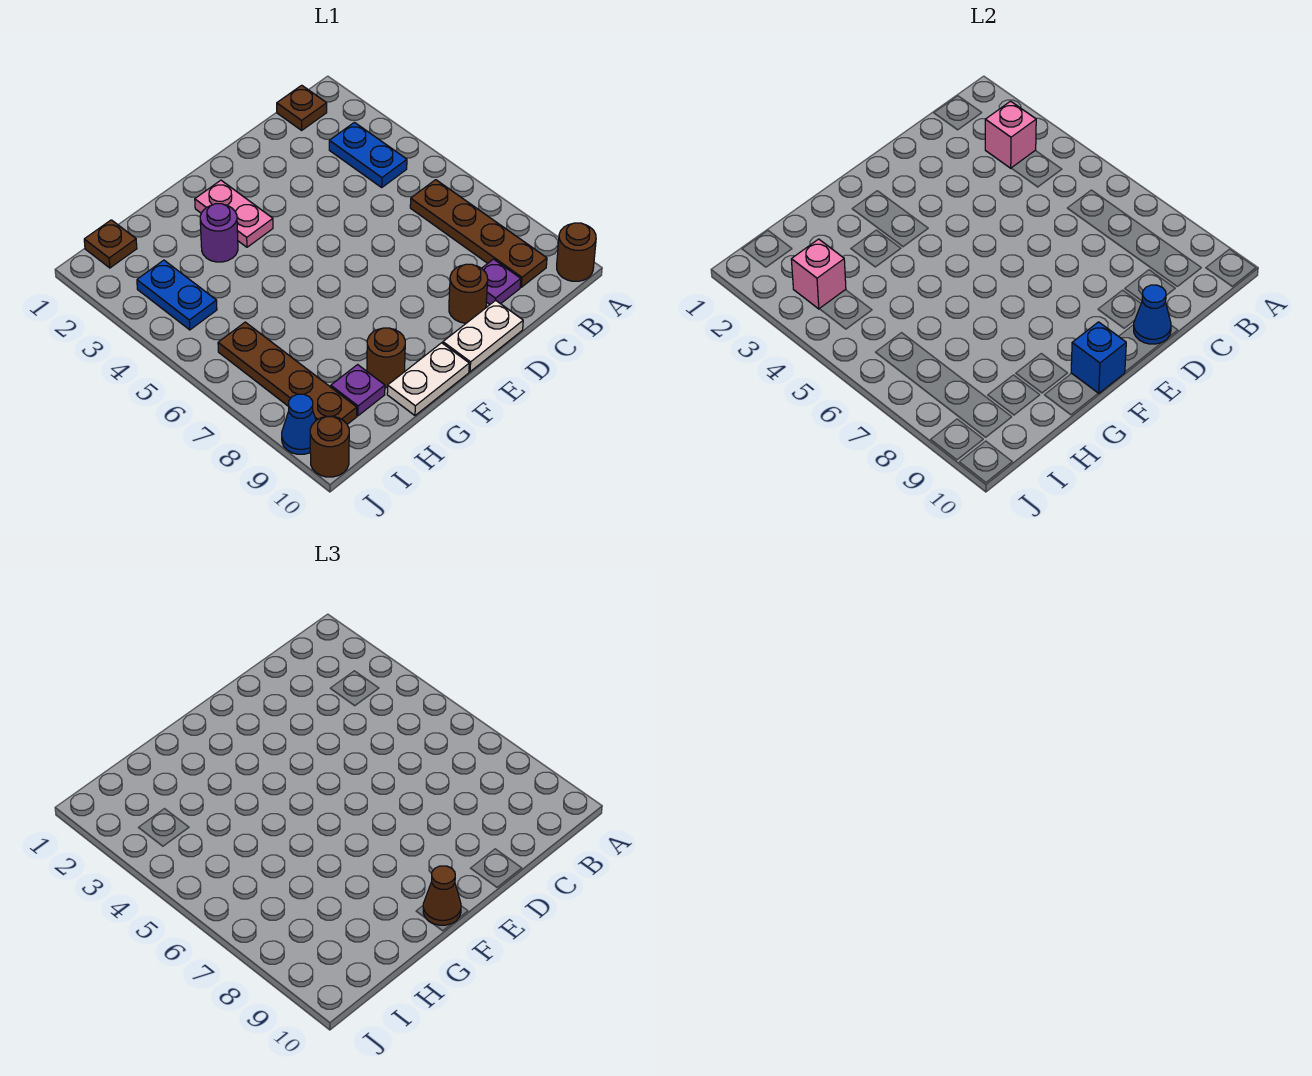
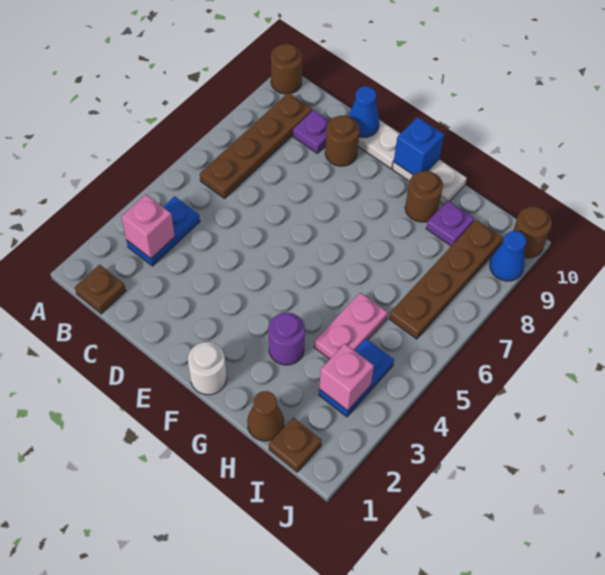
none -> white 1x1 round brick [188,342,227,395]
pink 1x2 plate [195,180,273,247] -> pink 1x2 plate moved to [314,293,388,359]
brown 1x1 cone [423,866,461,925] -> brown 1x1 cone moved to [247,391,284,441]

